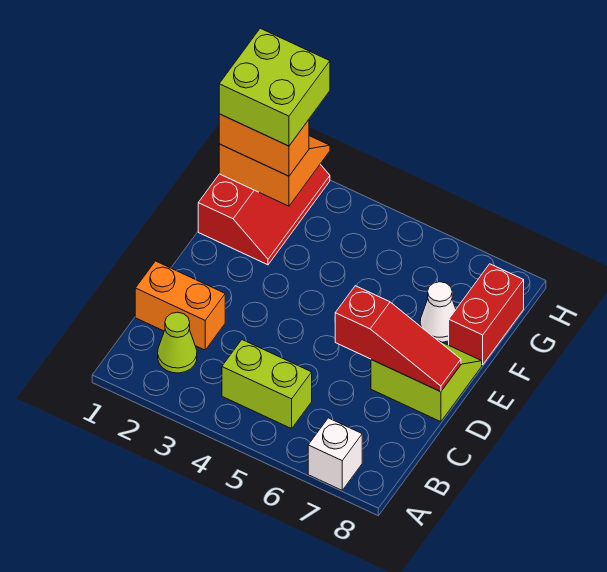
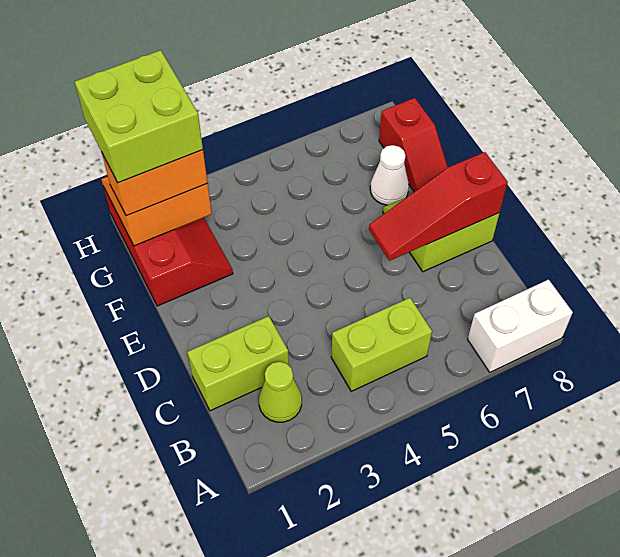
white 1x1 brick [308,418,362,490] -> white 1x2 brick [468,280,573,372]
orange 1x2 brick [135,261,225,350] -> lime 1x2 brick [187,316,289,411]
red 1x3 slope [335,286,461,392] -> red 1x3 slope turned to [369,152,508,261]
red 1x2 brick [449,264,524,365] -> red 1x2 slope [379,98,448,192]

